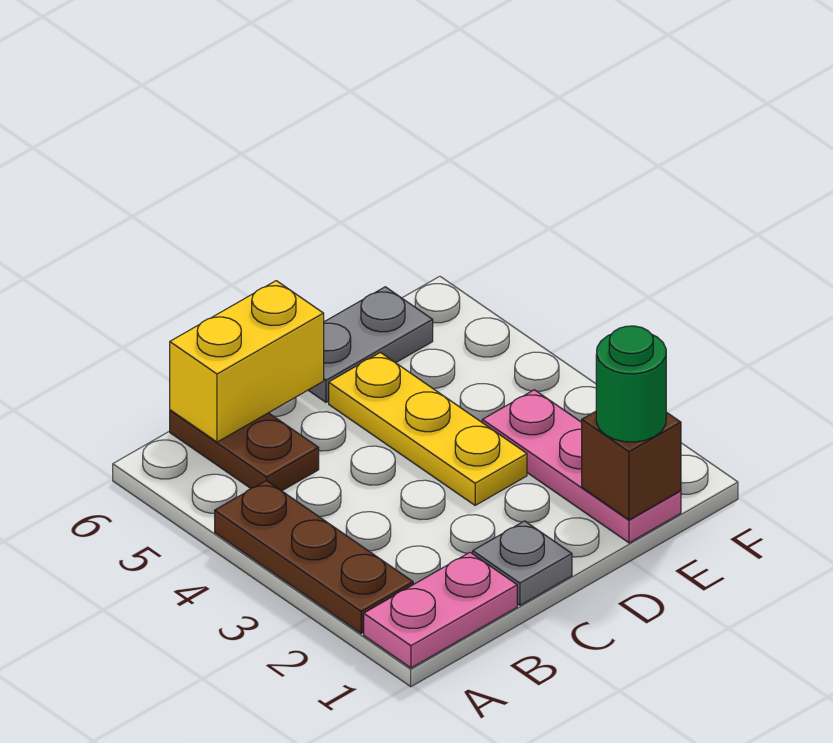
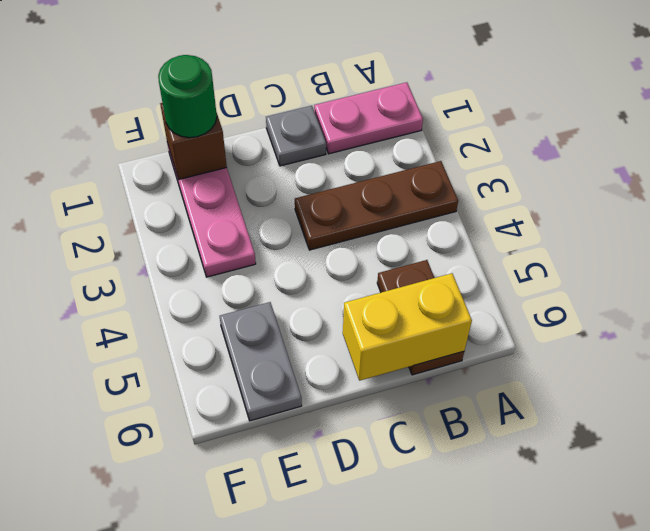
brown 1x3 plate [215,480,413,633] -> brown 1x3 plate turned to [295,161,458,250]
yellow 1x3 plate [329,352,527,505] -> none
grey 1x2 plate [308,287,433,402] -> grey 1x2 plate turned to [220,302,302,421]

